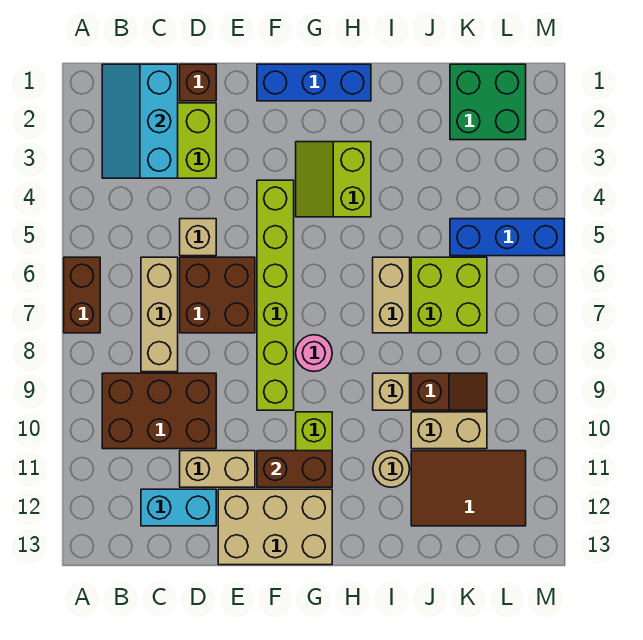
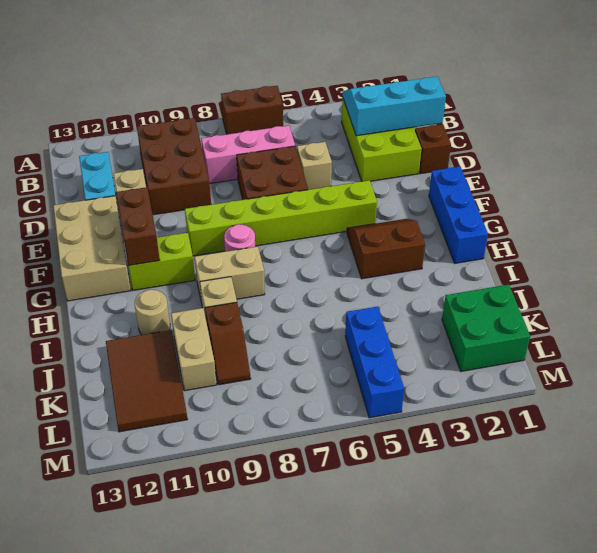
tan 1x3 brick [141,257,178,372] -> pink 1x3 brick [201,125,295,183]
lime 2x2 slope [296,142,371,217] -> brown 2x2 slope [347,219,425,279]
tan 1x2 brick [373,257,410,333] -> tan 1x2 brick moved to [195,247,265,303]
lime 2x2 brick [411,257,487,333] -> none

